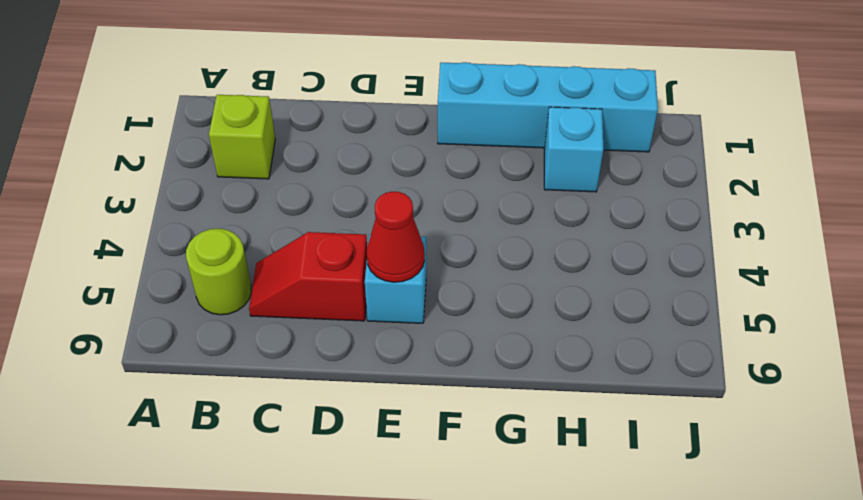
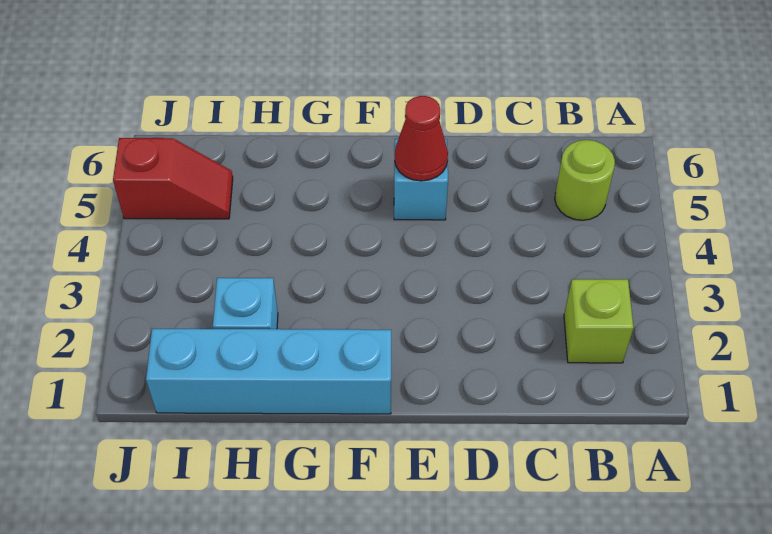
red 1x2 slope [249,232,367,321] -> red 1x2 slope moved to [113,138,233,219]

